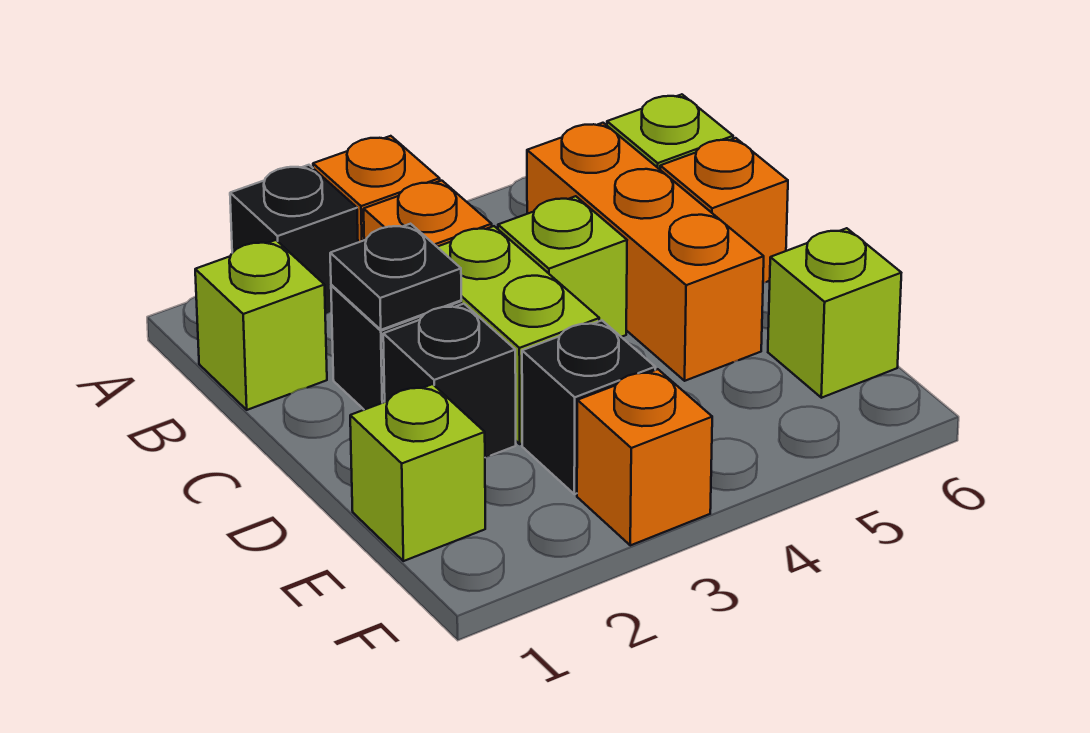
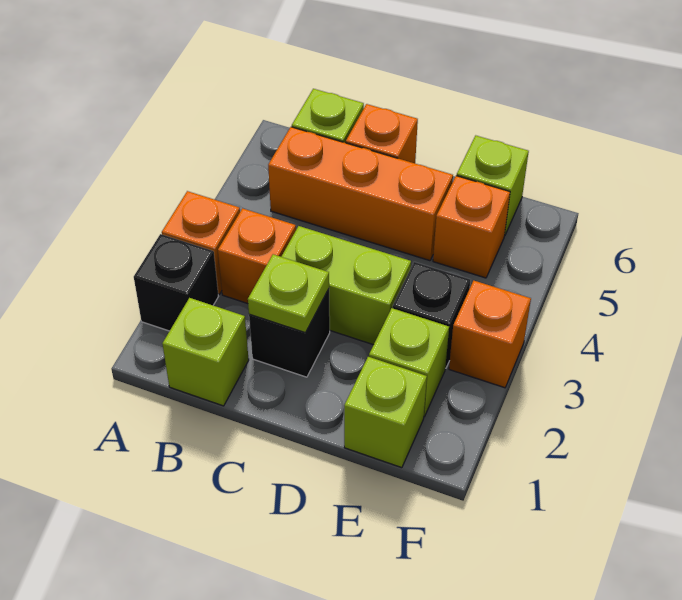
black 1x1 plate [330,224,461,330] -> lime 1x1 plate [248,254,329,333]
lime 1x1 brick [498,196,627,337] -> lime 1x1 brick moved to [369,308,449,417]
black 1x1 brick [383,304,516,458] -> none
none -> orange 1x1 brick [433,176,510,278]

